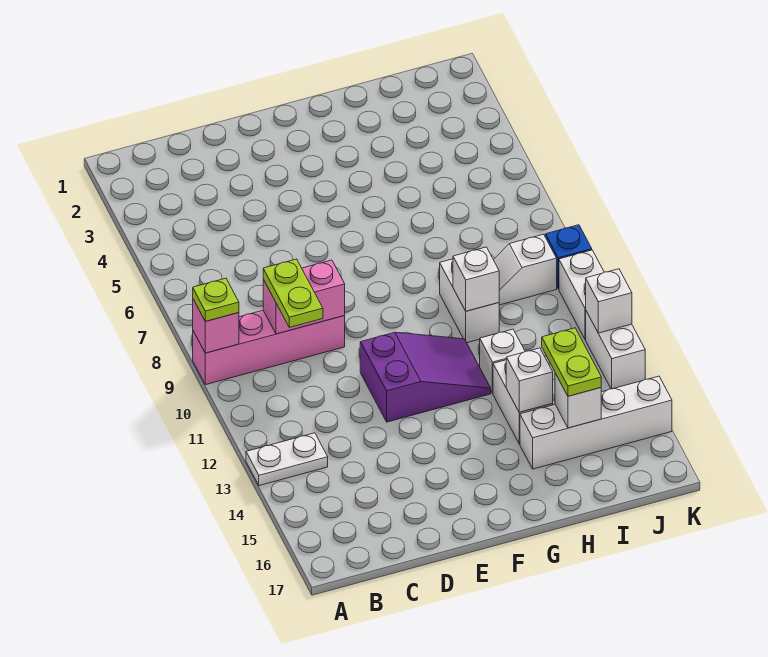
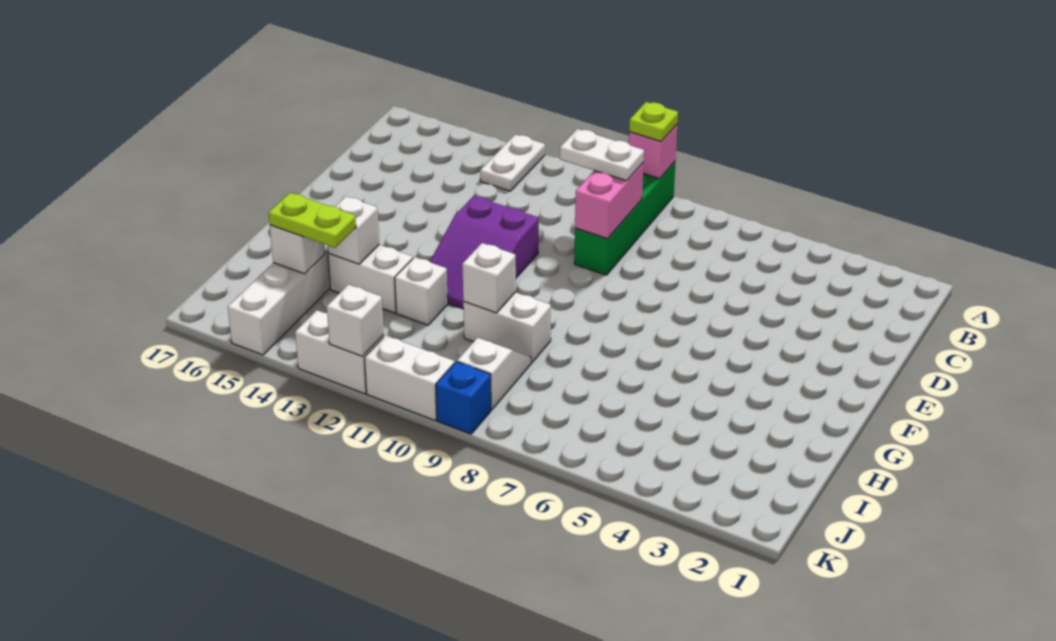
pink 1x4 brick [193,310,345,385] -> green 1x4 brick [574,162,675,275]
lime 1x2 plate [263,259,323,327] -> white 1x2 plate [560,129,644,181]

